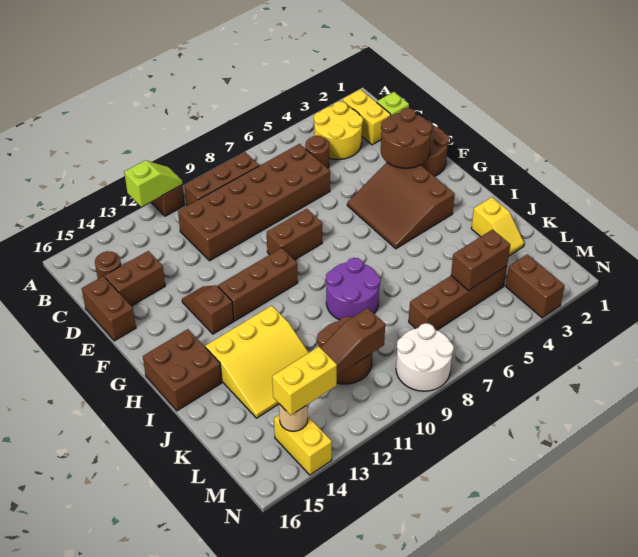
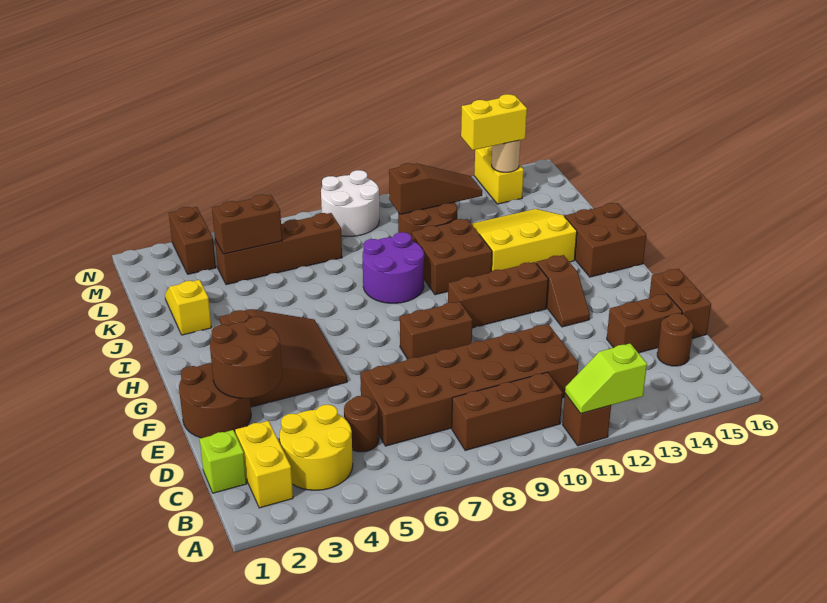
none -> brown 2x2 brick [412,219,492,295]

